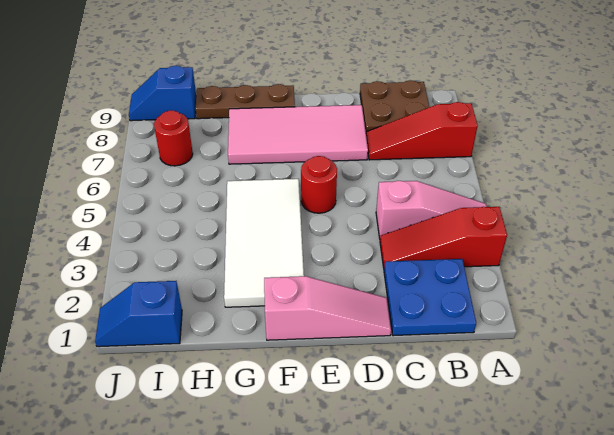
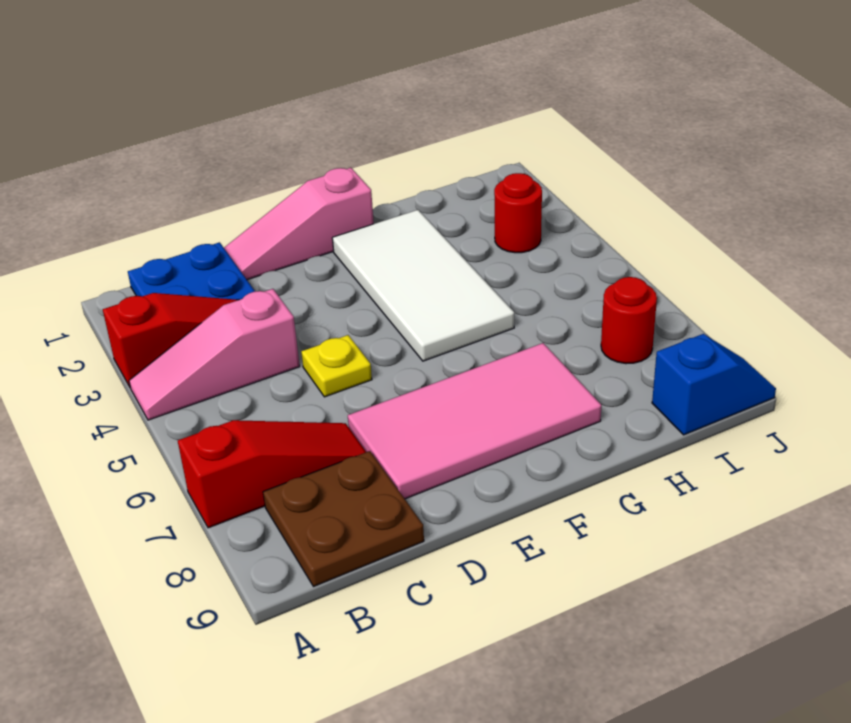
none -> yellow 1x1 plate [301,335,372,397]
red 1x1 round brick [301,156,337,213] -> red 1x1 round brick moved to [494,173,542,253]
brown 1x3 plate [196,84,295,119] -> none
blue 1x2 slope [95,281,182,347] -> none

